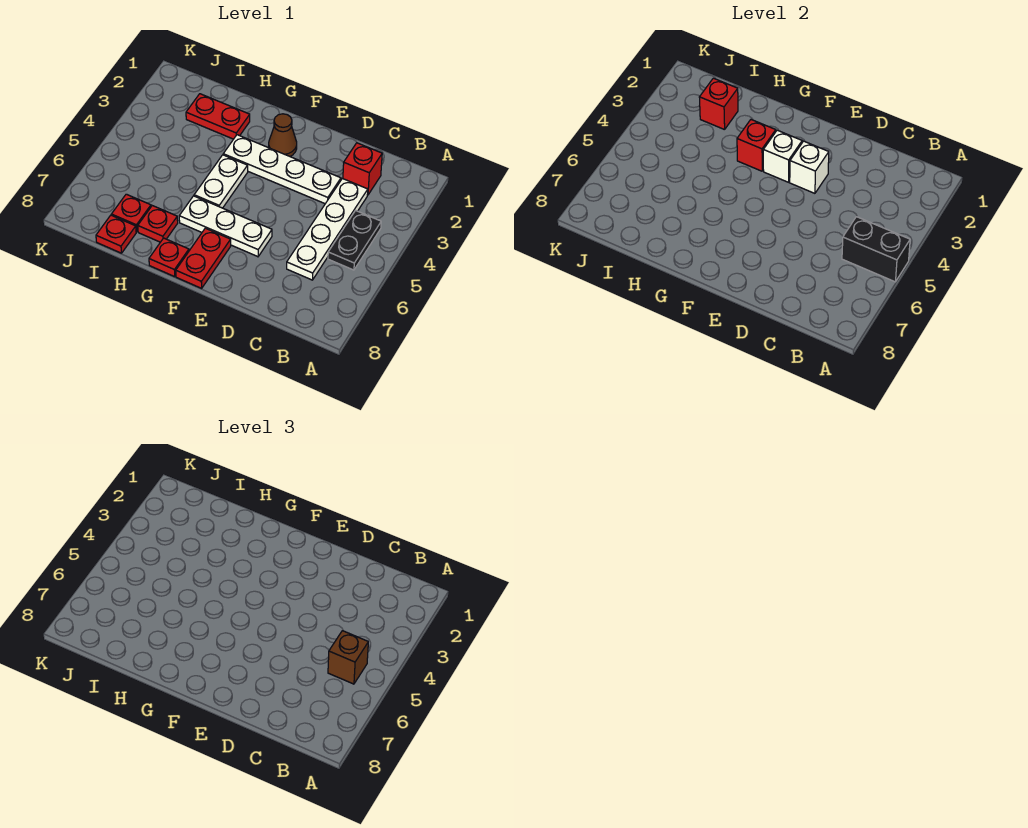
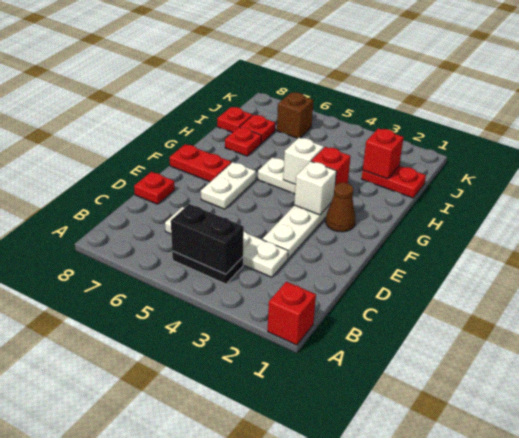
black 1x2 brick [842,217,910,282] -> black 1x2 brick turned to [171,204,244,274]
brown 1x1 brick [328,631,368,684] -> brown 1x1 brick moved to [277,92,314,138]
red 1x1 brick [343,143,382,195] -> red 1x1 brick moved to [268,282,316,345]
white 1x1 brick [790,141,829,193] -> white 1x1 brick moved to [283,138,324,185]
white 1x3 plate [179,196,272,257] -> white 1x2 plate [201,162,256,209]
red 1x1 plate [149,238,189,277] -> red 1x1 plate moved to [134,172,175,204]
red 1x2 plate [186,94,250,139] -> red 1x2 plate turned to [362,166,426,198]

